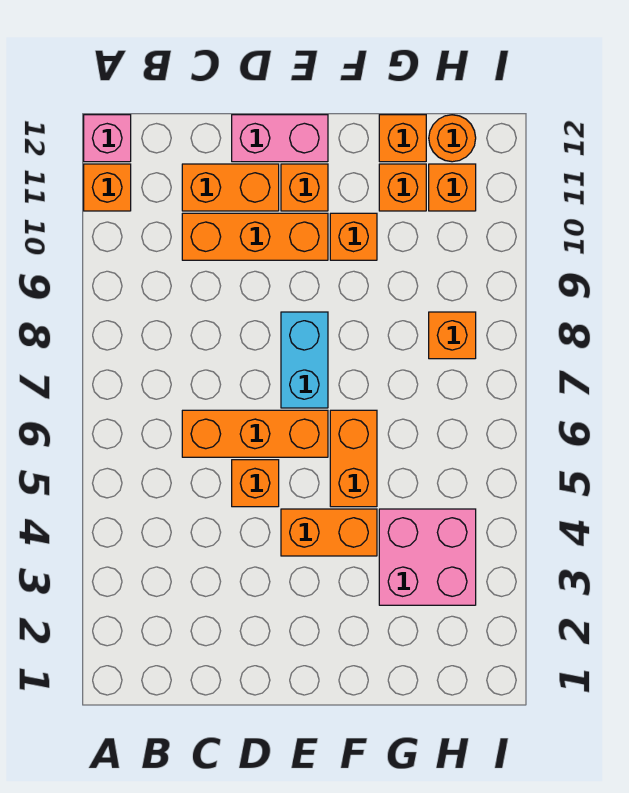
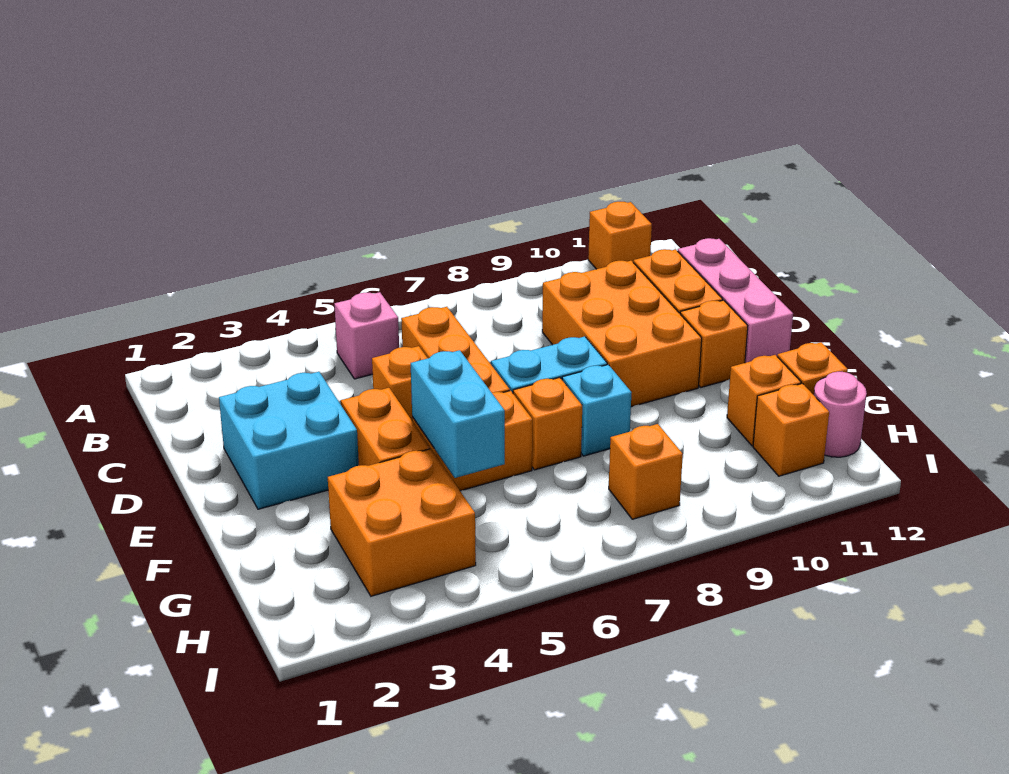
pink 1x1 brick [84,115,131,162] -> pink 1x1 brick moved to [334,292,399,379]
orange 1x3 brick [182,213,328,260] -> orange 2x3 brick [542,261,702,407]
none -> cyan 2x2 brick [219,372,359,509]
pink 1x2 brick [232,115,328,162] -> pink 1x3 brick [678,238,793,363]
none -> cyan 1x2 brick [411,350,505,478]
none -> cyan 1x1 brick [562,365,631,456]
orange 1x1 brick [330,213,377,260] -> orange 1x1 brick moved to [513,378,582,470]
pink 2x2 brick [379,509,476,605] -> orange 2x2 brick [328,449,476,596]
orange 1x1 round brick [429,115,476,162] -> pink 1x1 round brick [814,372,867,457]

